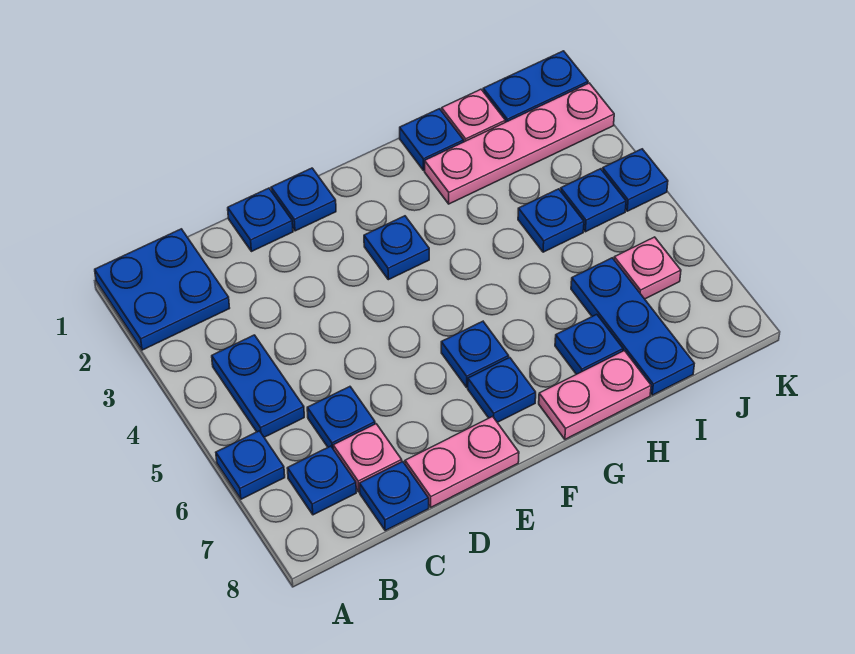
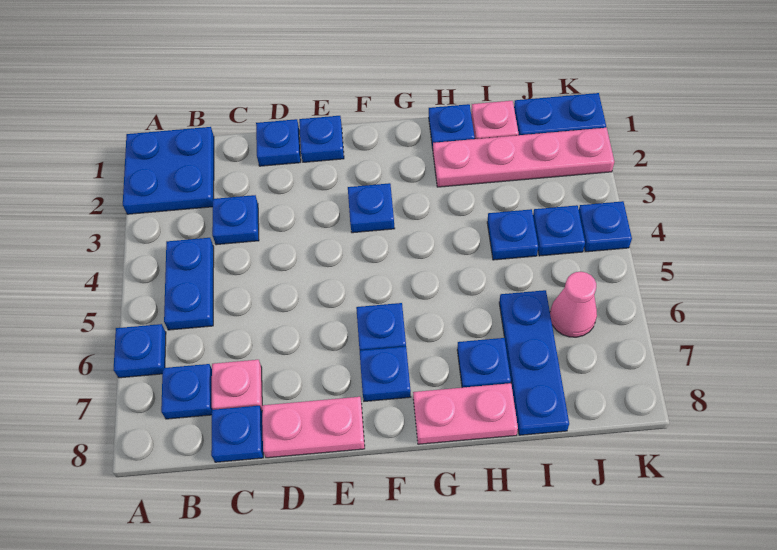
blue 1x1 plate [307,387,375,448] -> blue 1x1 plate moved to [212,195,259,245]
pink 1x1 plate [614,237,681,299] -> pink 1x1 cone [550,272,597,337]

